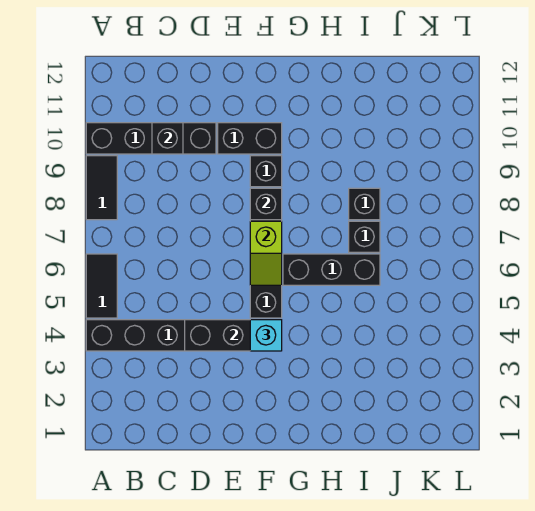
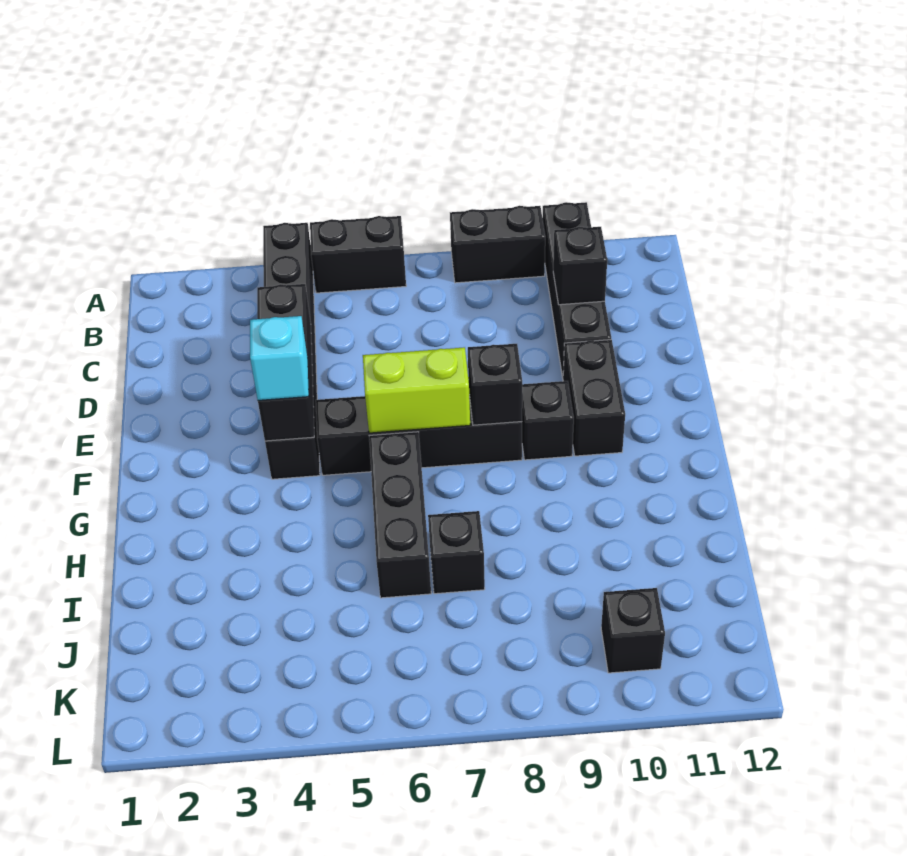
black 1x2 tile [86,254,117,318] -> black 1x2 brick [310,216,406,293]
black 1x2 tile [86,156,117,220] -> black 1x2 brick [450,206,545,283]
lime 1x2 slope [250,221,282,285] -> lime 1x2 brick [363,347,470,433]
black 1x1 brick [349,188,380,220] -> black 1x1 brick moved to [601,588,665,673]

